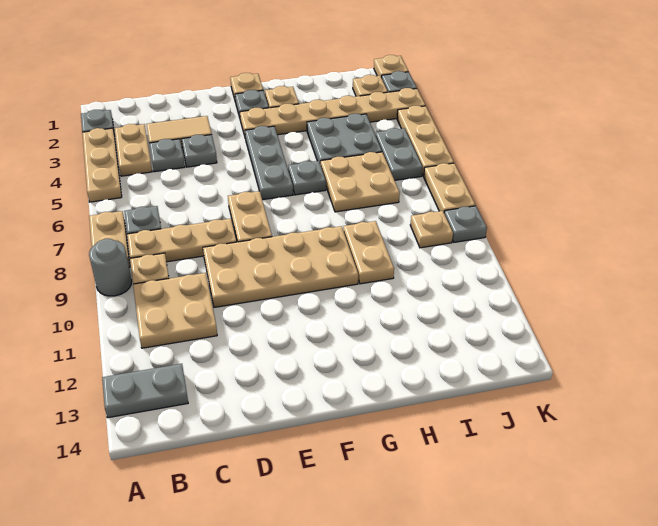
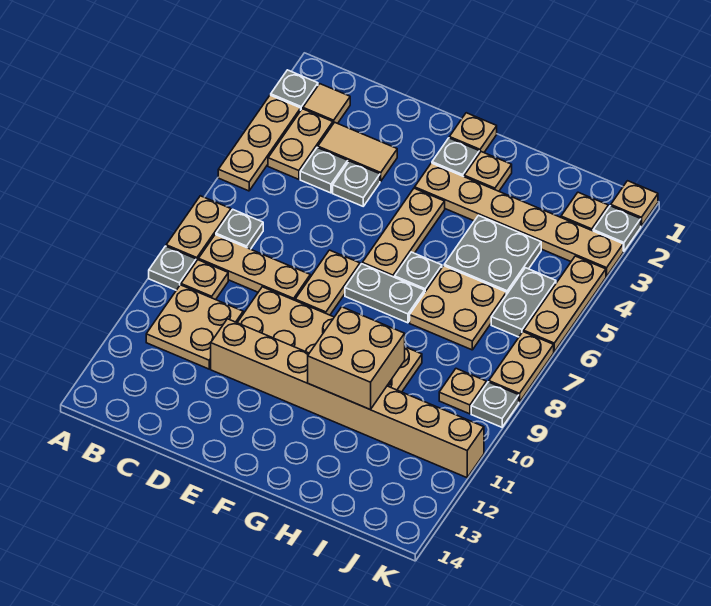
grey 1x1 round brick [89,239,132,296] -> grey 1x1 plate [149,246,196,290]
grey 1x2 plate [102,364,188,418] -> grey 1x2 plate moved to [345,264,425,323]
none -> tan 1x1 tile [303,84,350,124]
none -> tan 1x8 brick [211,319,484,478]
grey 1x3 plate [245,126,293,200] -> tan 1x3 plate [362,188,445,277]
none -> tan 2x2 brick [308,307,405,409]

